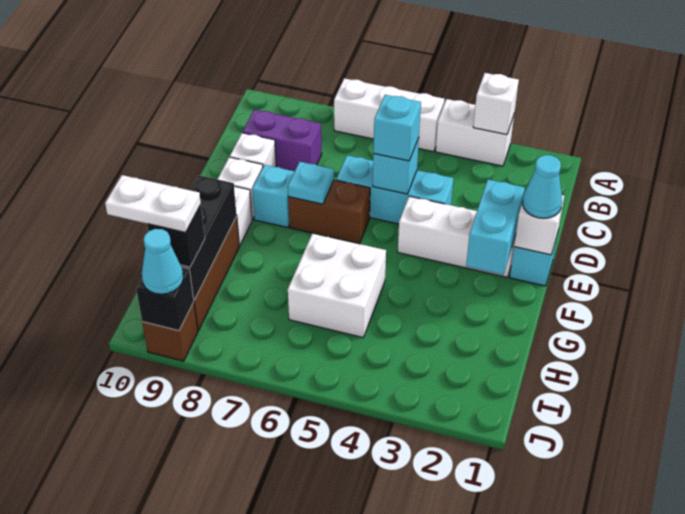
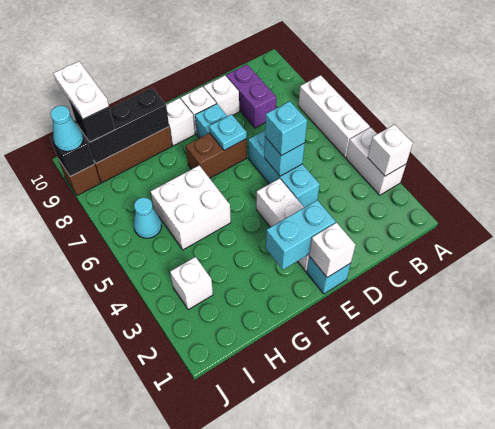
cyan 1x1 cone [523,155,562,218] -> cyan 1x1 cone moved to [134,197,162,238]
brown 1x2 brick [288,180,370,244] -> brown 1x2 brick turned to [186,133,247,178]
none -> white 1x1 brick [170,257,213,310]

